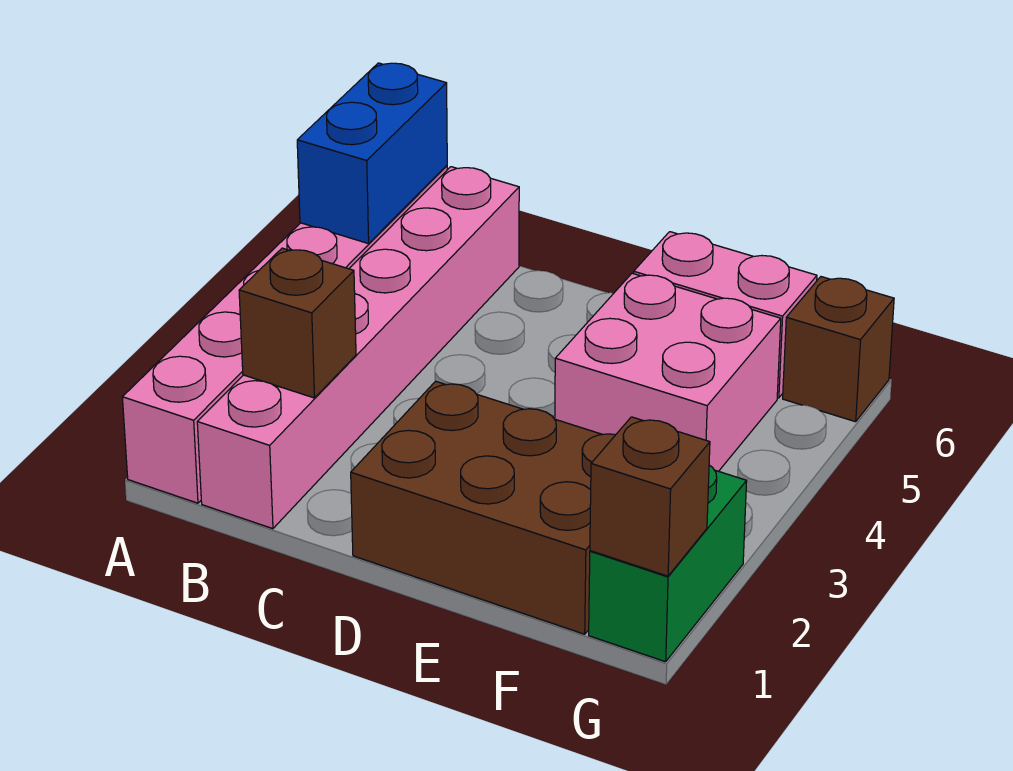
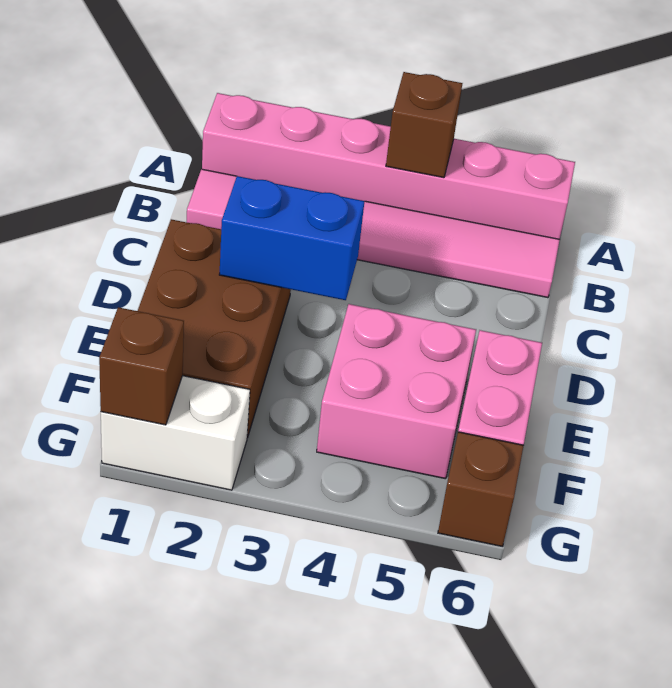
blue 1x2 brick [297,63,447,244] -> blue 1x2 brick moved to [219,176,365,300]
pink 1x6 brick [197,167,519,529] -> pink 1x6 tile [187,169,560,298]
brown 1x1 brick [239,248,356,398] -> brown 1x1 brick moved to [386,72,462,178]
green 1x2 brick [589,465,747,662] -> white 1x2 brick [101,376,250,490]

